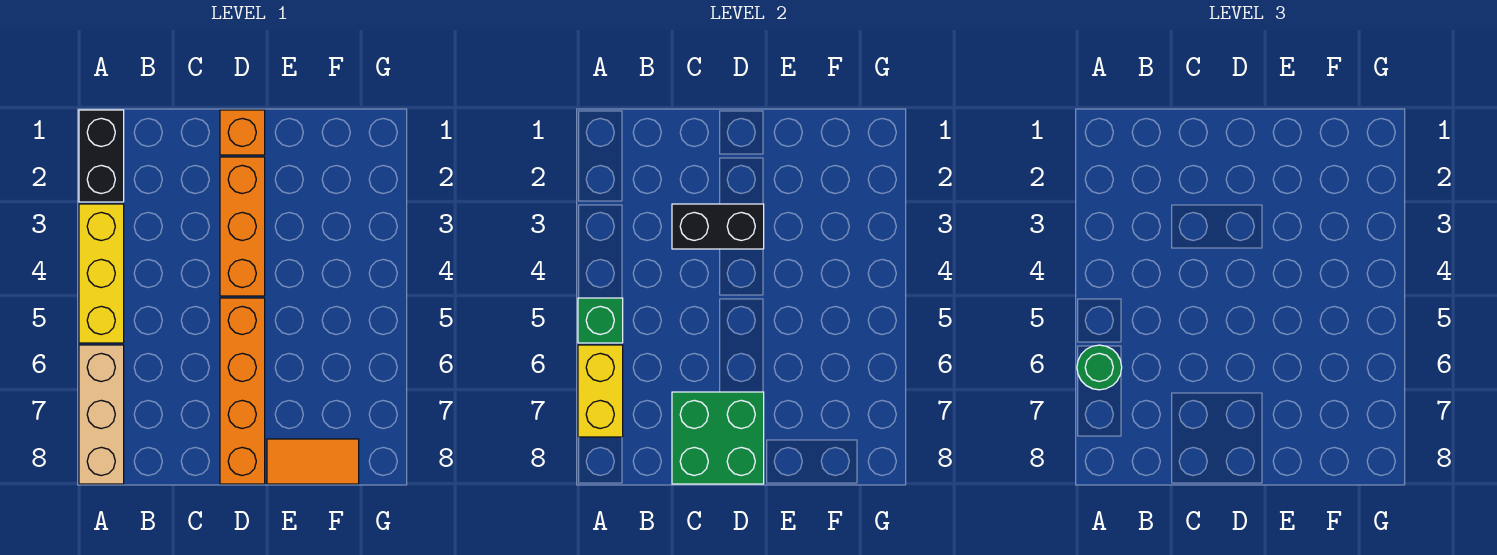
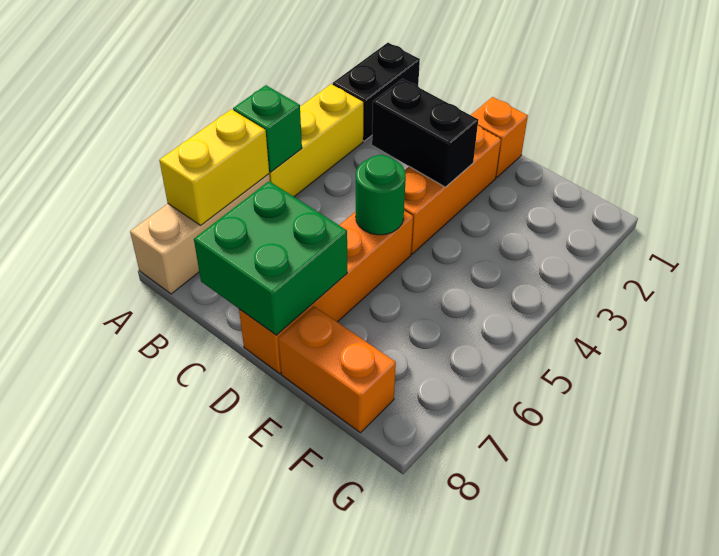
green 1x1 round brick [1077,345,1122,390] -> green 1x1 round brick moved to [356,155,406,235]
orange 1x2 tile [267,439,359,484] -> orange 1x2 brick [278,306,396,433]

